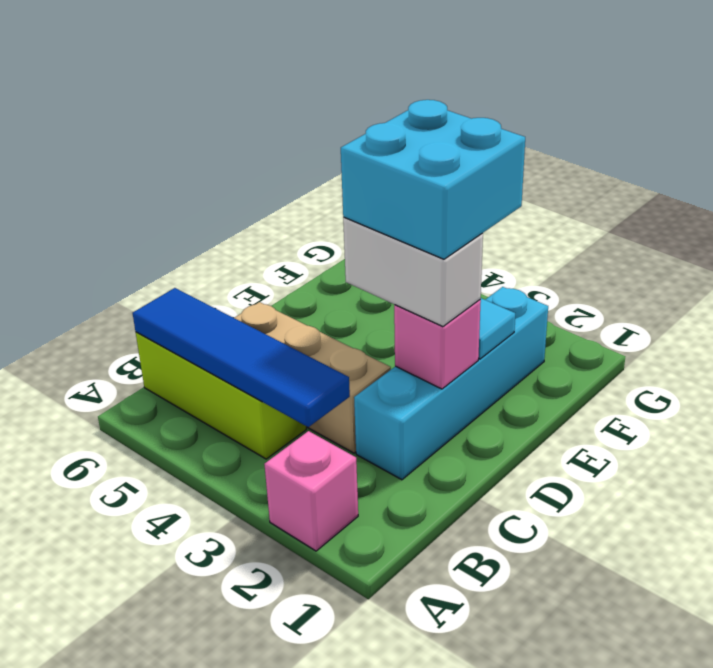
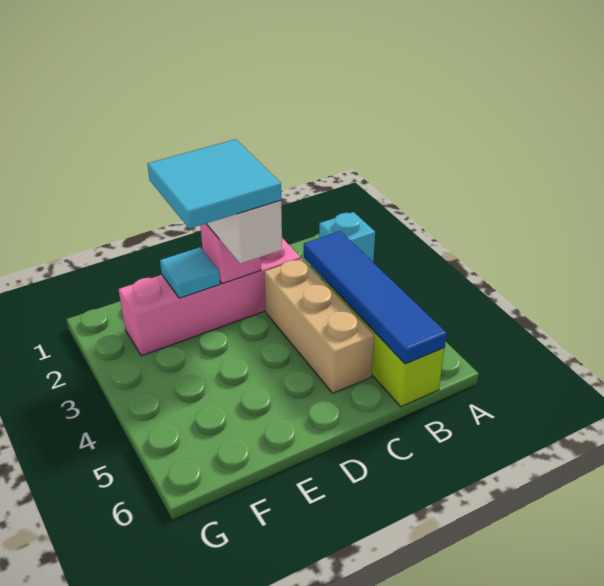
pink 1x1 brick [264,431,358,551] -> cyan 1x1 brick [319,212,375,262]
cyan 1x4 brick [354,287,548,480] -> pink 1x4 brick [119,238,301,356]
cyan 2x2 brick [341,100,525,259] -> cyan 2x2 tile [148,139,281,229]

